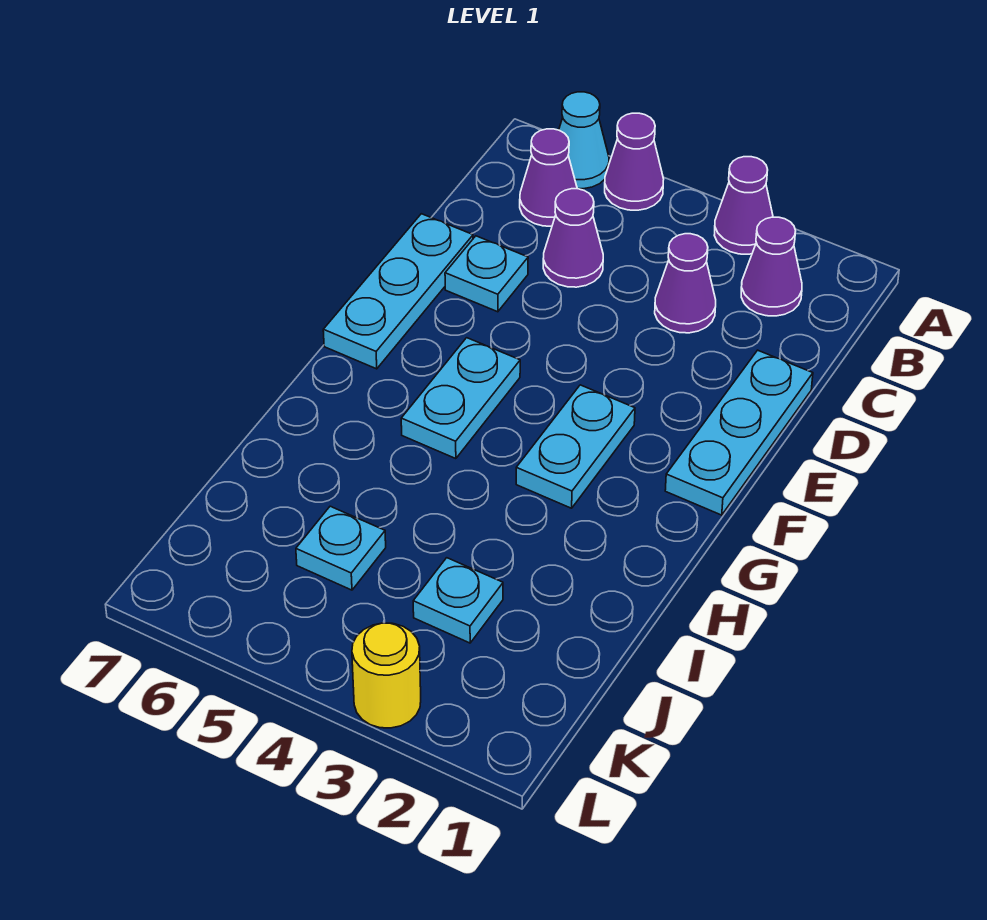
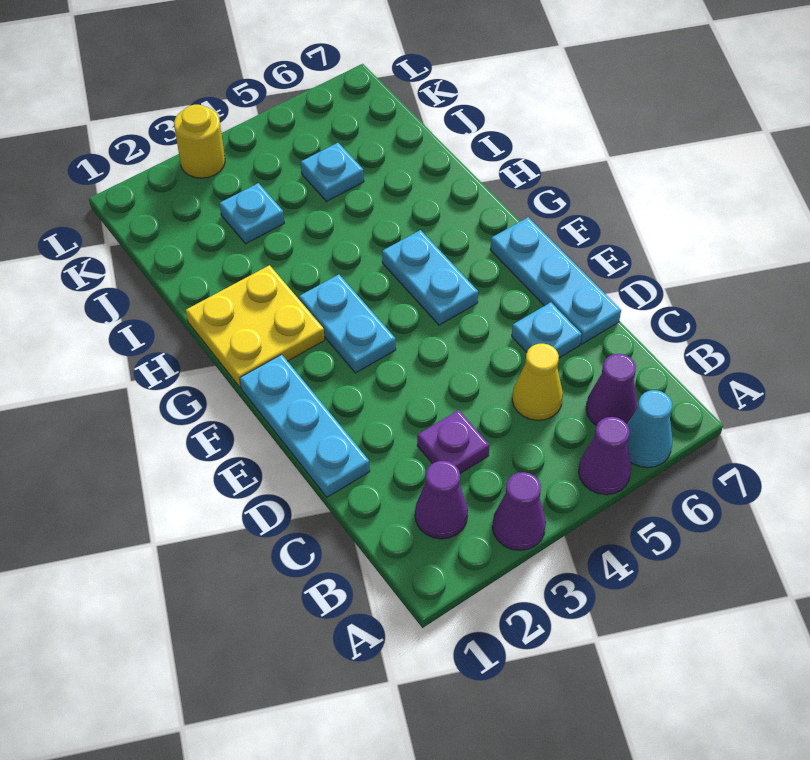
purple 1x1 cone [655,234,716,333] -> purple 1x1 plate [417,410,490,473]
purple 1x1 cone [543,189,603,287] -> yellow 1x1 cone [512,344,563,420]
none -> yellow 2x2 plate [186,265,325,388]

